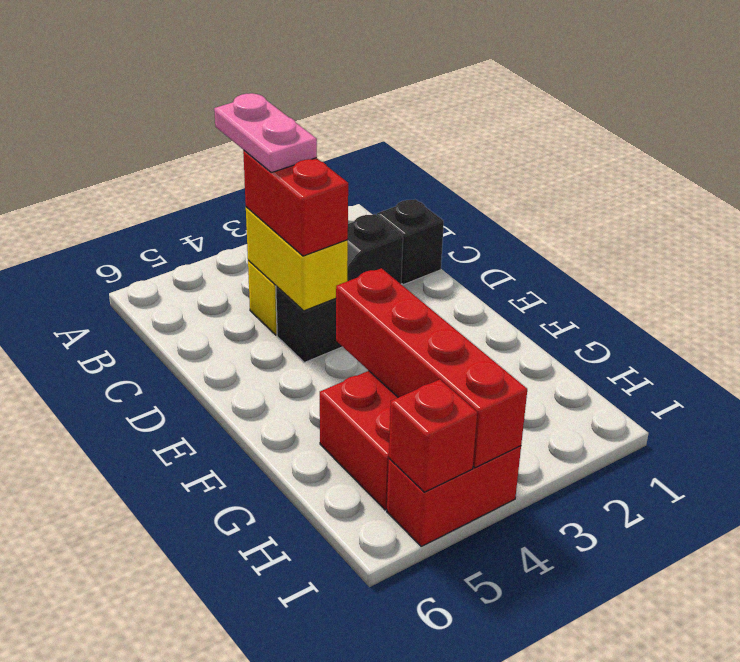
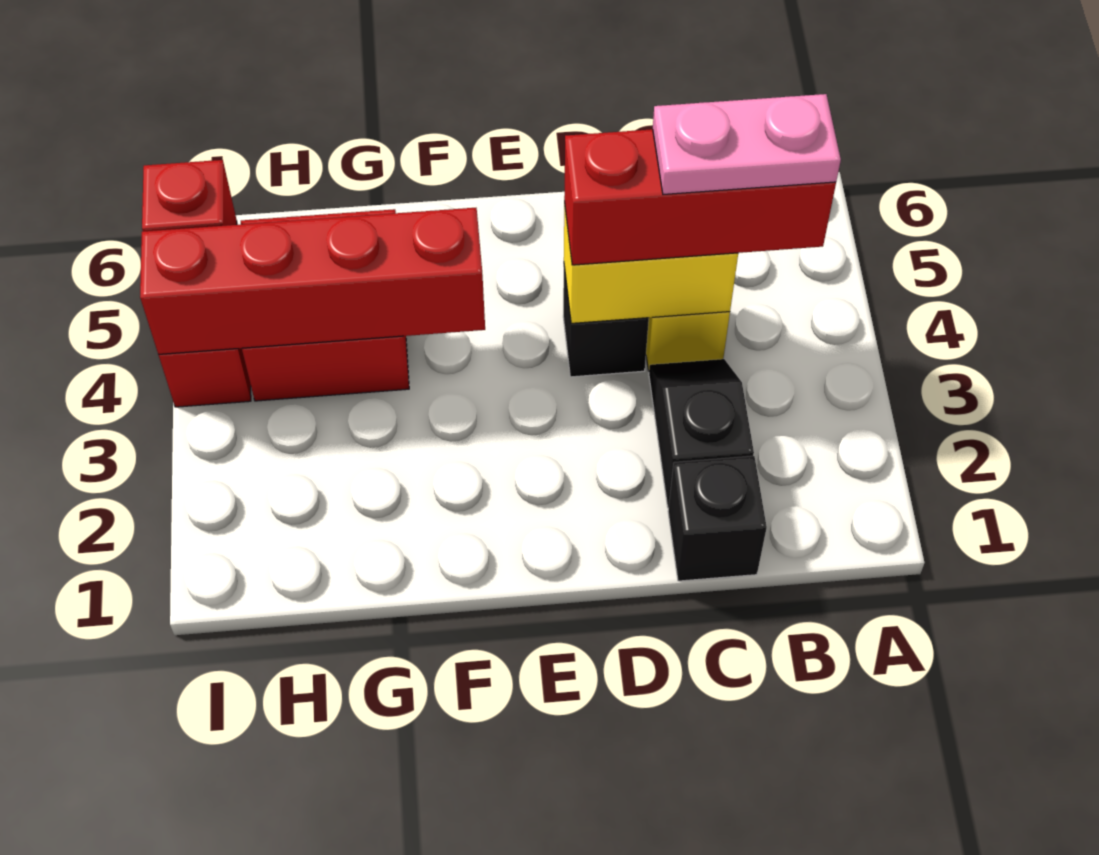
red 1x2 brick [243,151,348,256] -> red 1x3 brick [564,129,836,265]

